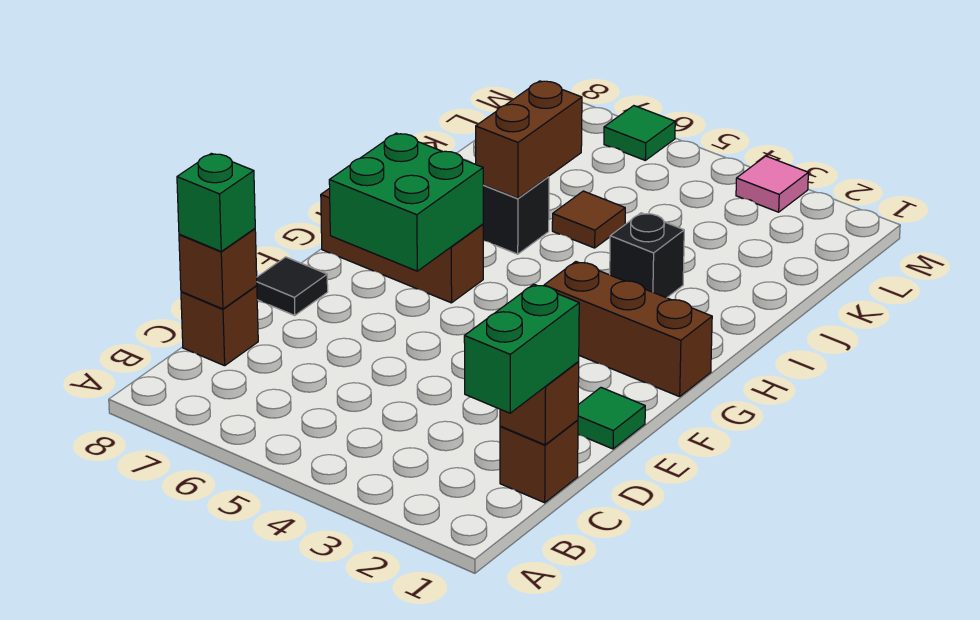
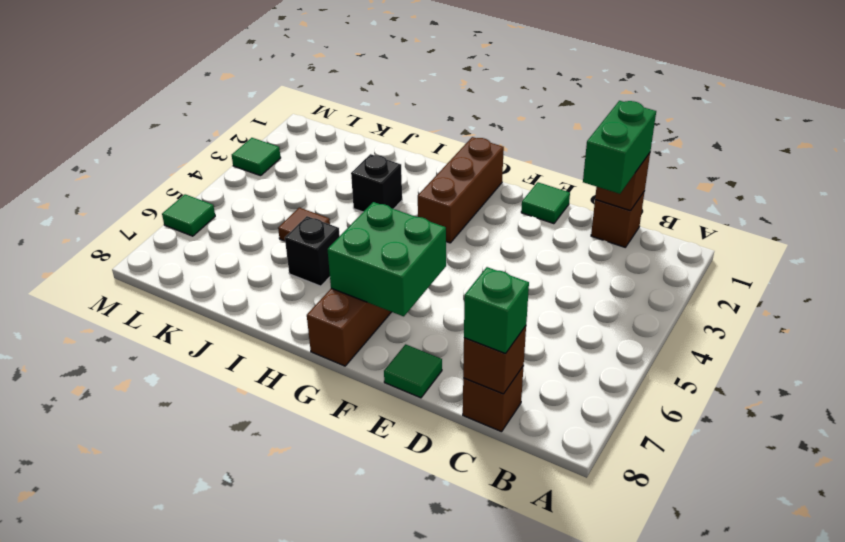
green 1x2 brick [464,284,579,413] -> green 1x2 brick turned to [583,101,656,194]
black 1x1 tile [257,257,328,316] -> green 1x1 tile [384,344,442,398]
brown 1x2 brick [476,81,582,198] -> none
pink 1x1 tile [736,156,808,212] -> green 1x1 tile [232,138,281,176]

